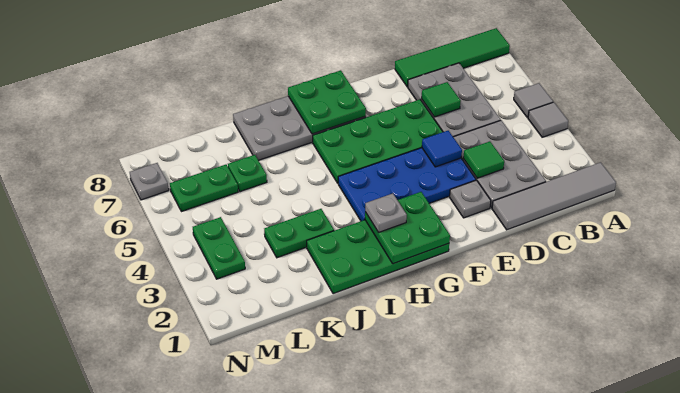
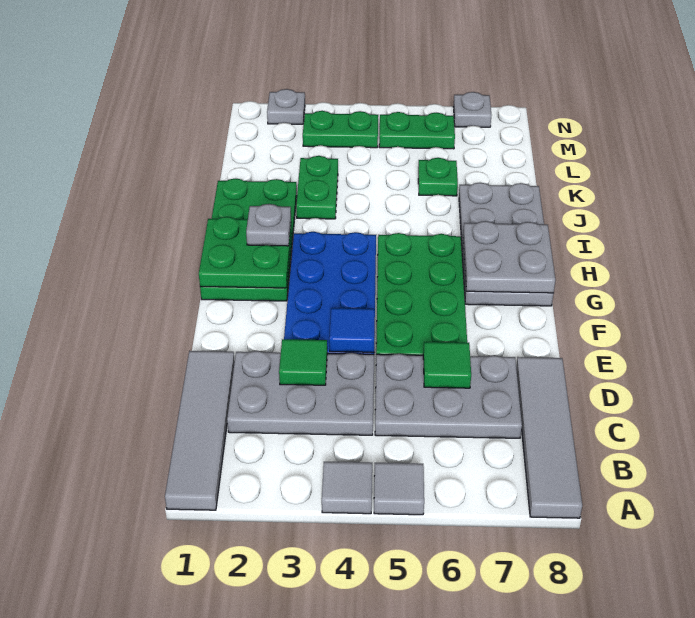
green 1x4 tile [395,28,510,87] -> grey 1x4 tile [516,357,582,518]
grey 1x1 plate [450,180,491,218] -> grey 1x1 plate moved to [267,89,305,124]
green 2x2 plate [288,70,366,134] -> grey 2x2 plate [463,221,555,293]
green 1x2 plate [170,165,238,212] -> green 1x2 plate turned to [379,112,455,149]

